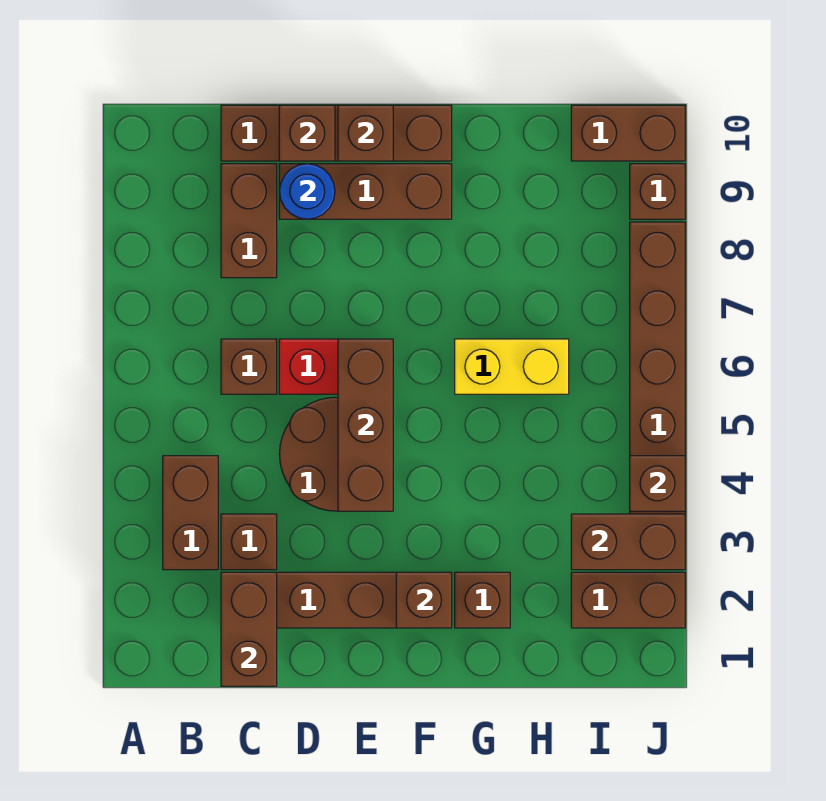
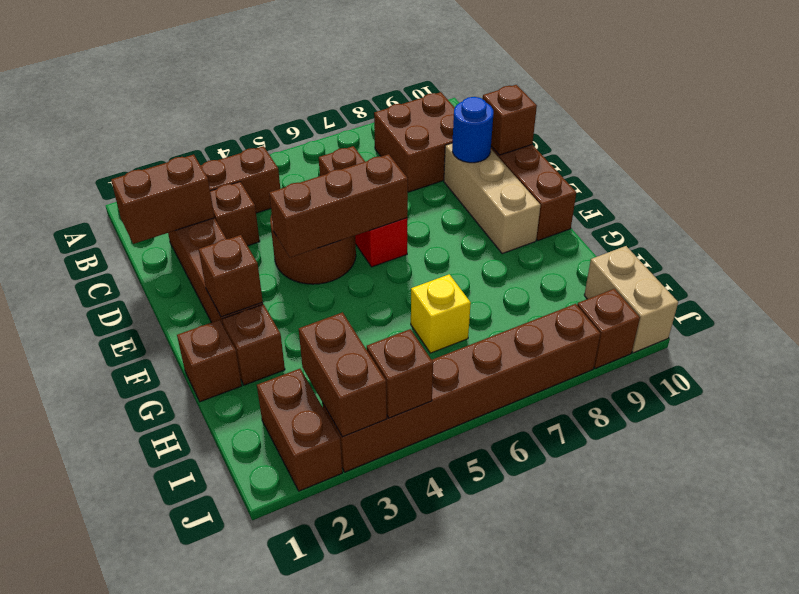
brown 1x2 brick [221,164,277,278] -> brown 2x2 brick [374,92,455,192]
brown 1x3 brick [279,164,452,219] -> tan 1x3 brick [444,143,540,254]
brown 1x1 brick [338,105,393,161] -> brown 1x1 brick moved to [177,320,242,402]
yellow 1x2 brick [455,339,569,394] -> yellow 1x1 brick [411,274,471,353]
brown 1x2 brick [571,105,685,161] -> tan 1x2 brick [584,246,678,353]

